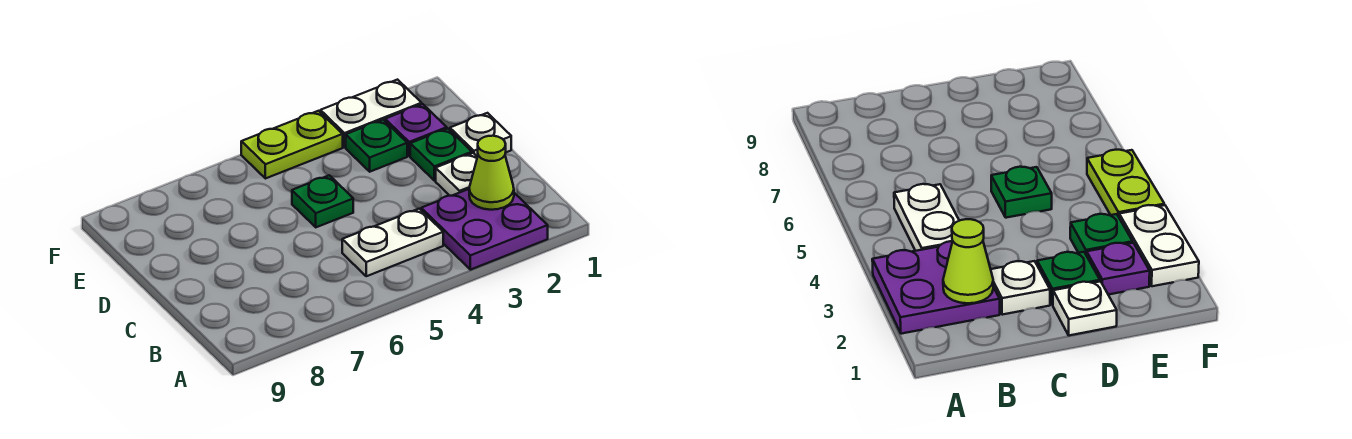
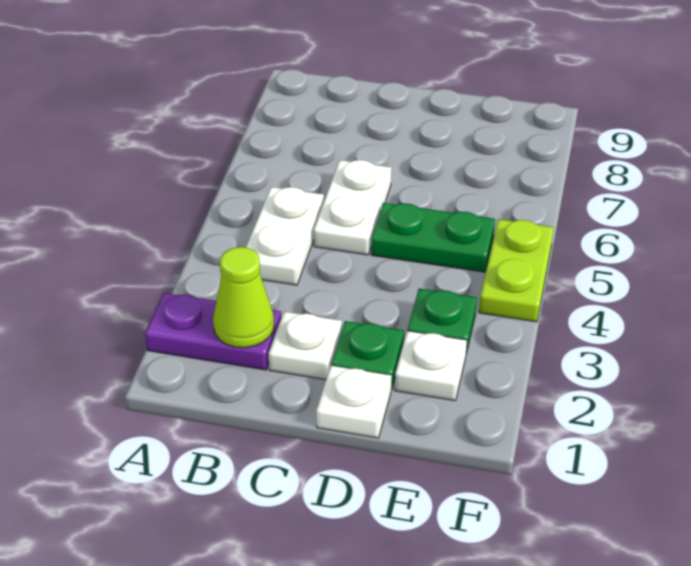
purple 2x2 plate [421,189,548,270] -> purple 1x2 plate [145,293,281,370]
green 1x1 plate [292,175,353,227] -> green 1x2 plate [371,203,495,272]
purple 1x1 plate [385,104,447,156] -> white 1x1 plate [395,331,467,401]
white 1x2 plate [320,80,422,147] -> white 1x2 plate moved to [314,160,392,255]

